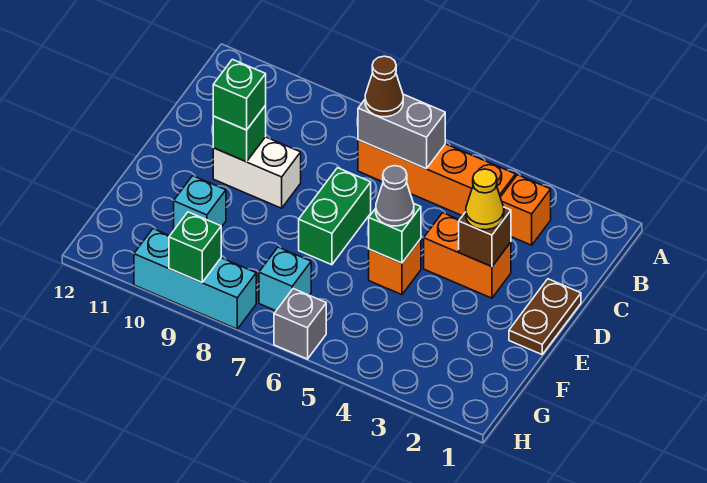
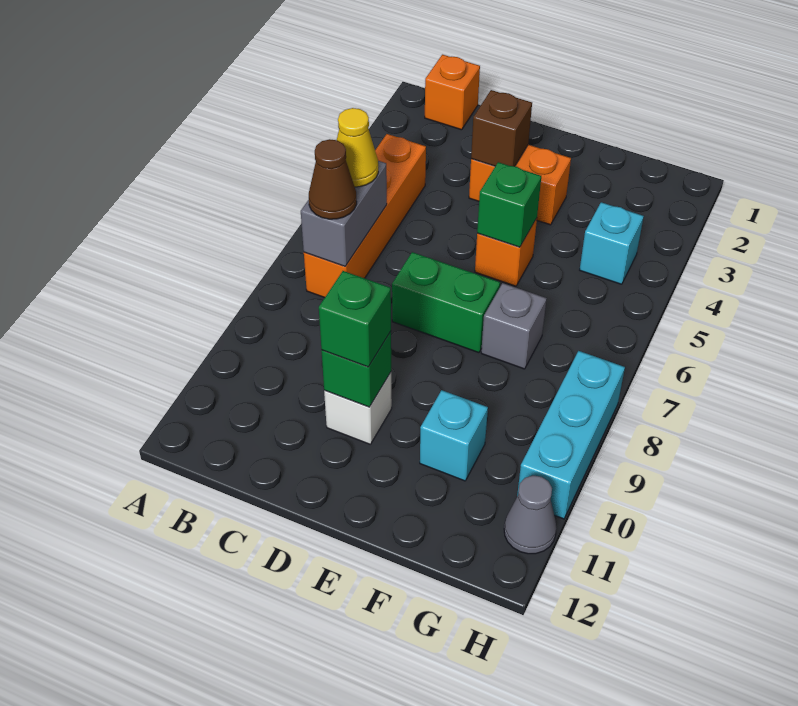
orange 1x1 brick [500,175,551,245] -> orange 1x1 brick moved to [425,55,480,130]
brown 1x2 plate [509,279,581,354] -> none
orange 1x2 brick [424,213,511,298] -> orange 1x2 brick turned to [469,145,571,225]
yellow 1x1 cone [466,169,504,230] -> yellow 1x1 cone moved to [337,108,378,187]
white 1x2 brick [213,137,301,208] -> white 1x1 brick [324,373,392,444]
grey 1x1 cone [376,166,414,226] -> grey 1x1 cone moved to [504,475,557,554]
cyan 1x1 brick [259,247,311,311] -> cyan 1x1 brick moved to [580,202,644,284]
grey 1x1 brick [274,289,326,359] -> grey 1x1 brick moved to [481,283,547,369]
green 1x1 brick [169,212,221,282] -> none

